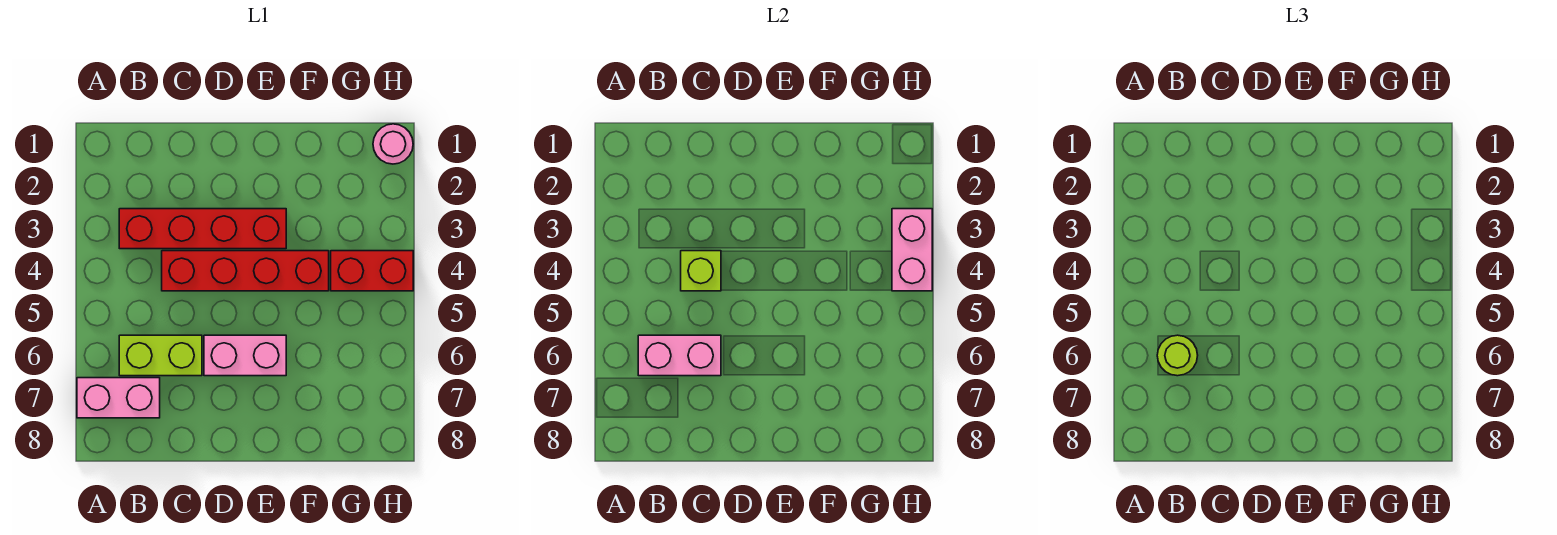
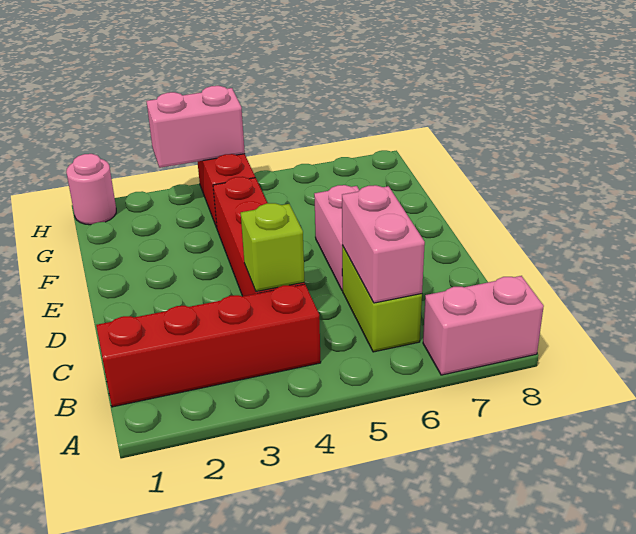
pink 1x2 brick [77,378,160,418] -> pink 1x2 brick turned to [423,276,544,375]
red 1x4 brick [119,209,286,249] -> red 1x4 brick turned to [96,284,321,407]
lime 1x1 round brick [1157,335,1198,376] -> none

